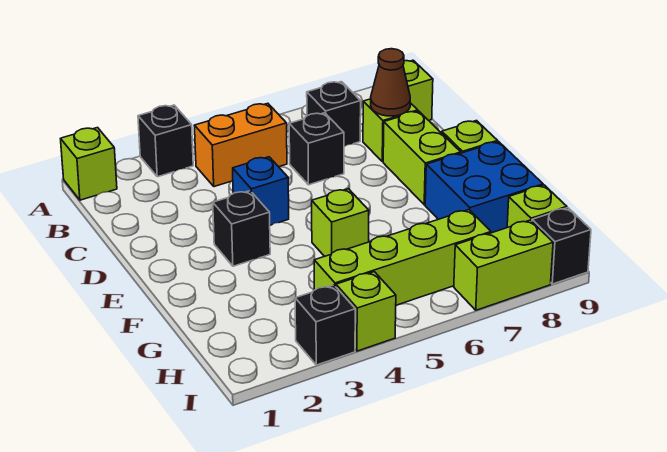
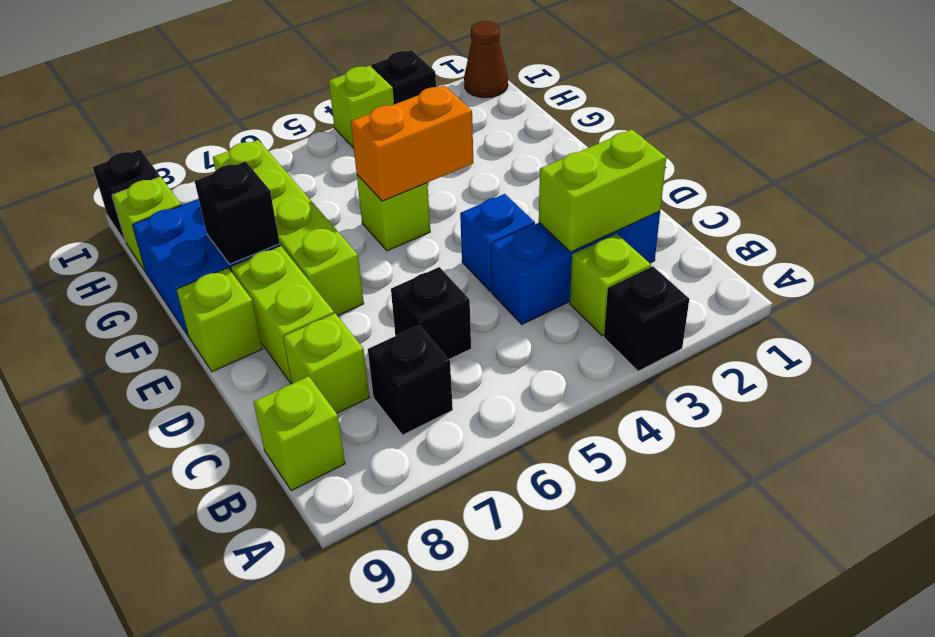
lime 1x1 brick [61,128,117,200] -> lime 1x1 brick moved to [570,234,651,336]
orange 1x2 brick [194,103,287,187] -> orange 1x2 brick moved to [351,86,473,201]
none -> blue 1x3 brick [491,211,660,324]
brown 1x1 cone [371,49,410,116] -> brown 1x1 cone moved to [464,21,508,98]
black 1x1 brick [213,191,270,266] -> black 1x1 brick moved to [195,161,280,264]
lime 1x4 brick [314,210,491,305] -> lime 1x4 brick turned to [213,140,364,316]
lime 1x2 brick [454,220,553,310] -> lime 1x2 brick moved to [539,129,666,252]

